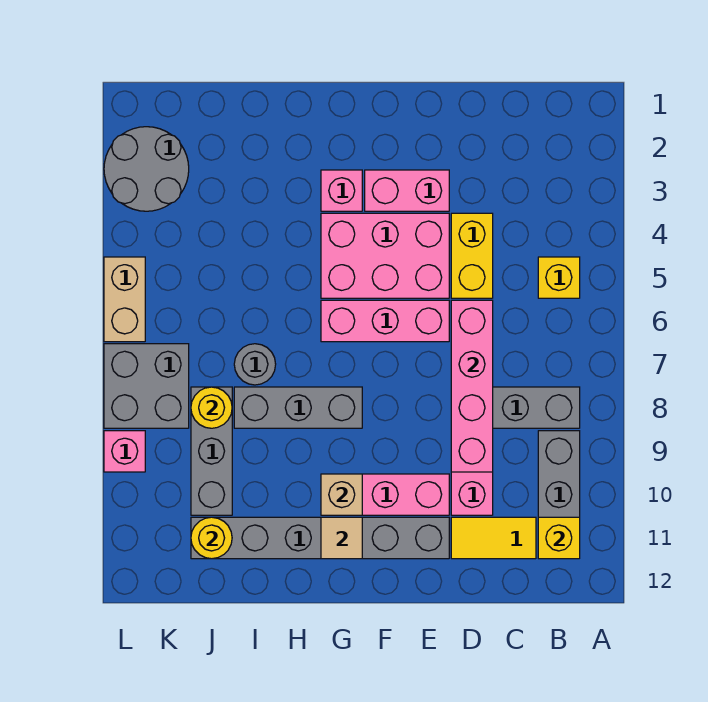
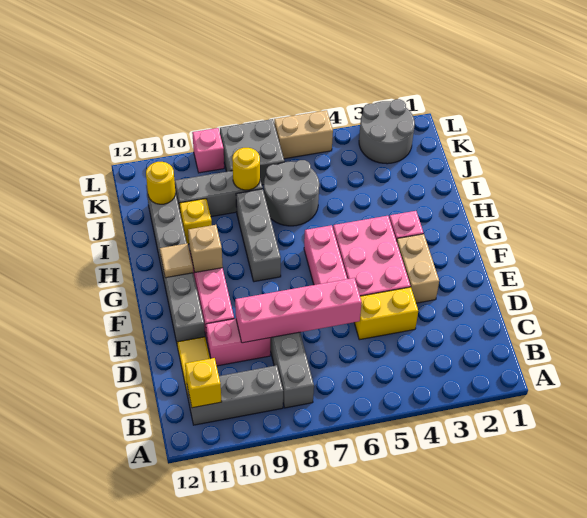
yellow 1x1 brick [538,257,580,298] -> yellow 1x1 brick moved to [179,199,212,244]
pink 1x2 brick [365,170,449,211] -> tan 1x2 brick [397,234,439,303]
grey 1x1 round brick [234,344,276,385] -> grey 2x2 round brick [264,160,319,226]

